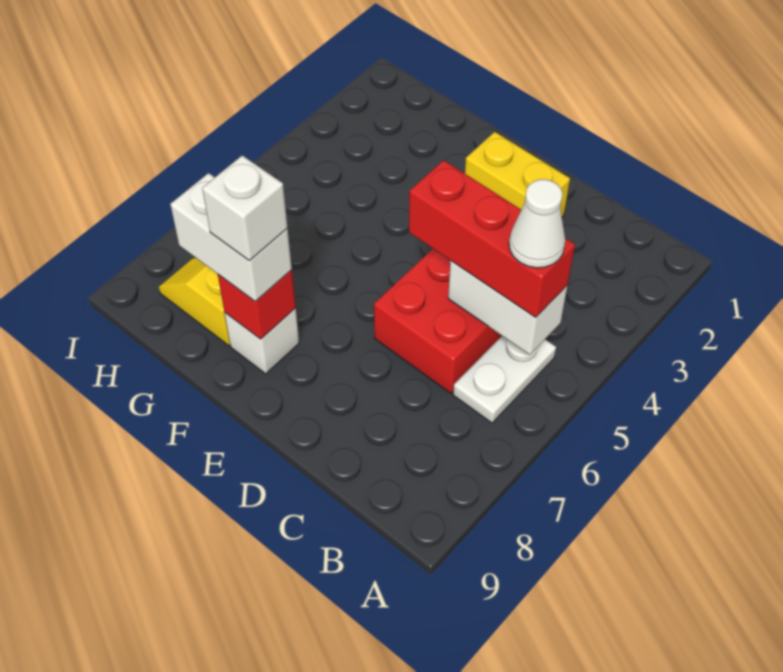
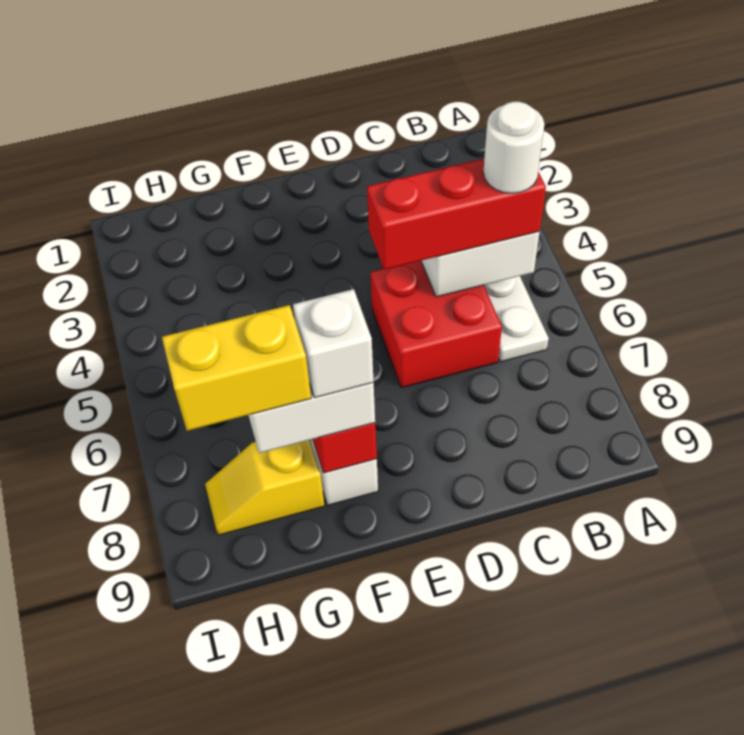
white 1x1 cone [509,179,565,268] -> white 1x1 round brick [483,102,544,193]
yellow 1x2 brick [465,132,570,217] -> yellow 1x2 brick moved to [162,305,311,431]

